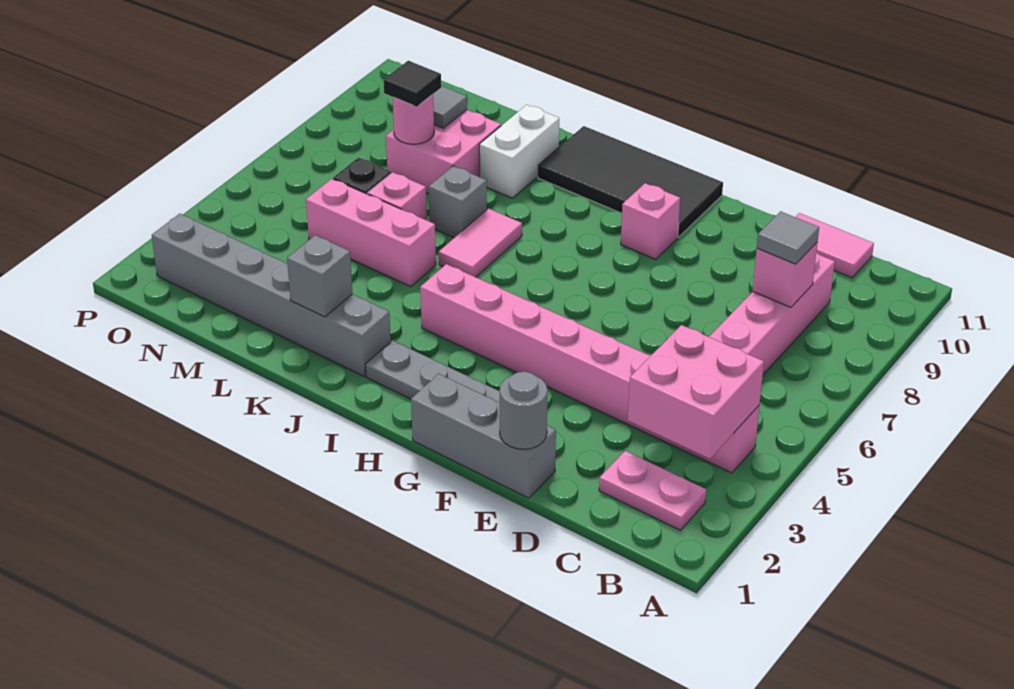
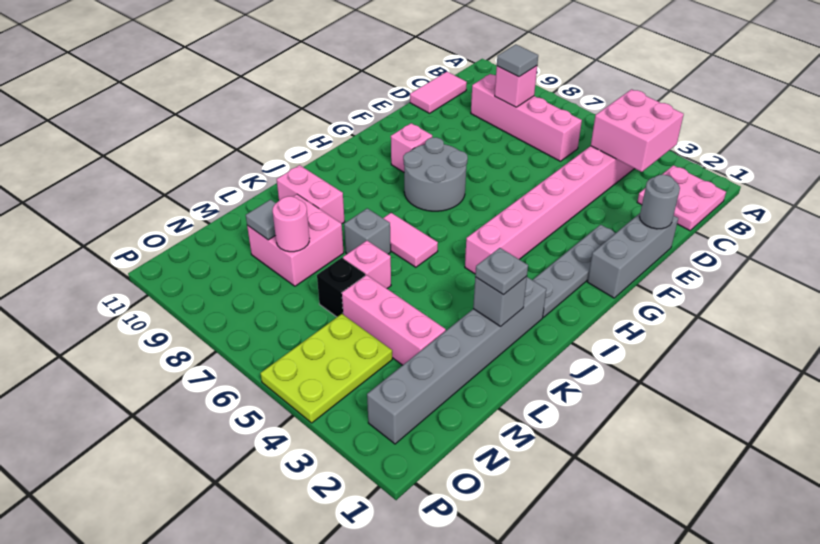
pink 1x2 plate [599,451,706,530] -> pink 2x2 plate [637,165,726,231]
none -> grey 2x2 round brick [403,137,468,211]
black 2x4 tile [538,126,723,237] -> none
none -> grey 1x1 plate [475,248,528,295]
pink 1x3 brick [306,179,436,287] -> pink 1x3 brick turned to [342,275,446,365]
white 1x2 brick [479,105,559,198] -> pink 1x2 brick [277,165,345,224]
black 1x1 tile [383,61,441,107] -> none
none -> lime 2x3 plate [260,314,392,423]

